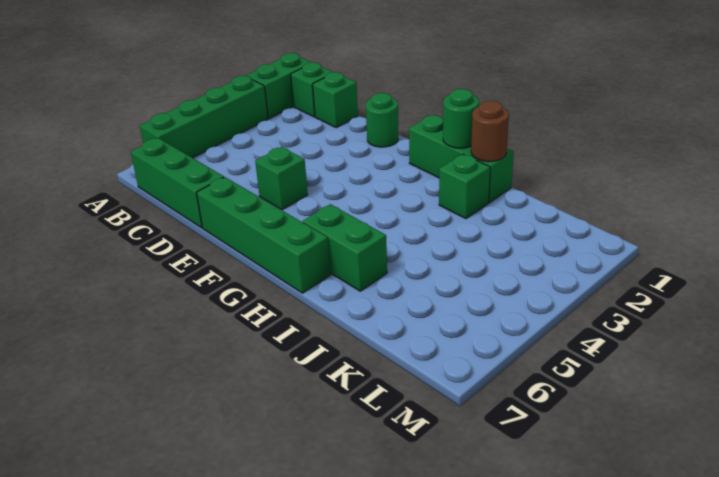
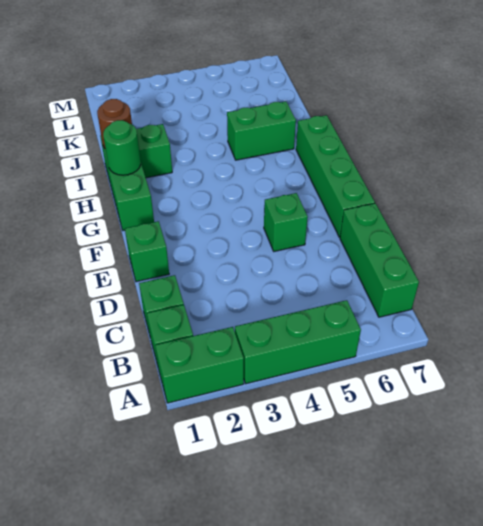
green 1x4 brick [140,76,268,158] -> green 1x3 brick [235,300,361,384]
green 1x1 round brick [366,93,398,147] -> green 1x1 brick [125,221,169,282]
green 1x2 brick [303,204,387,291] -> green 1x2 brick turned to [227,102,296,160]

